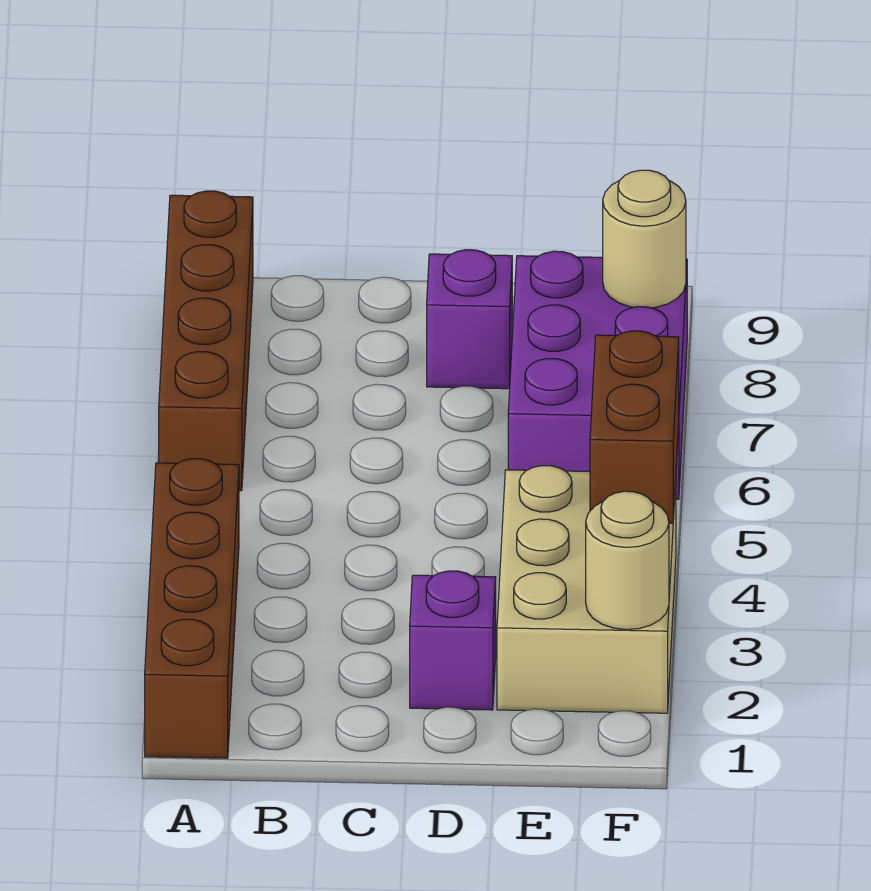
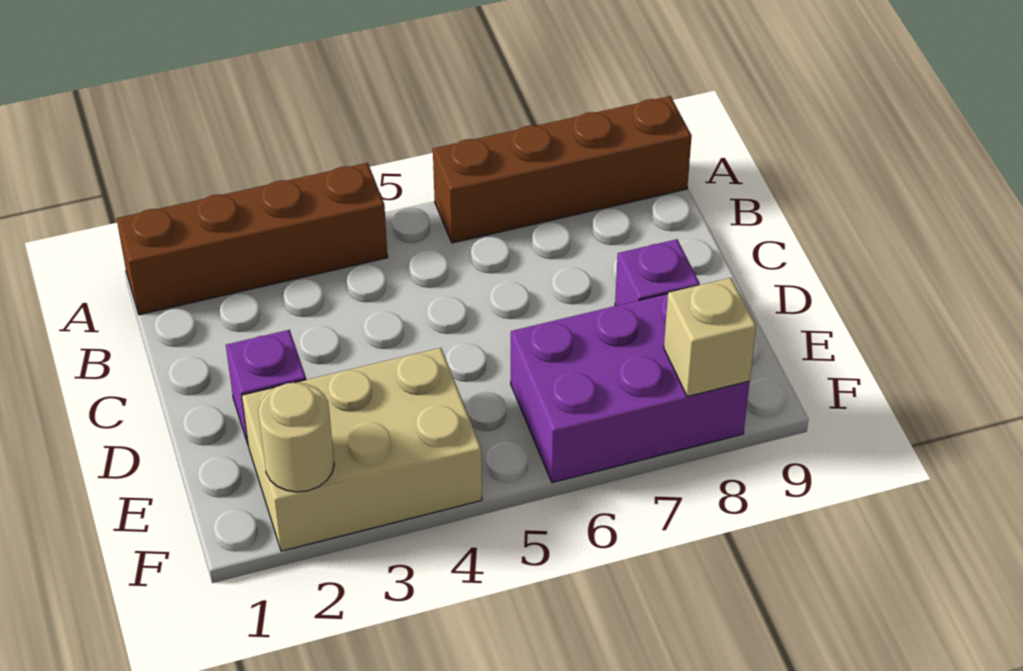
brown 1x2 brick [590,331,679,523] -> none
tan 1x1 round brick [603,170,686,308] -> tan 1x1 brick [664,278,756,397]

